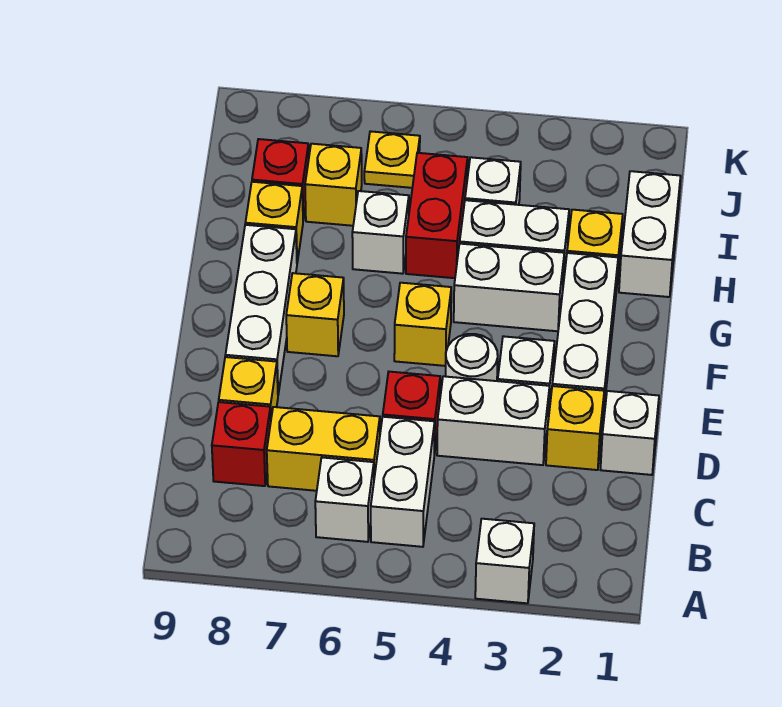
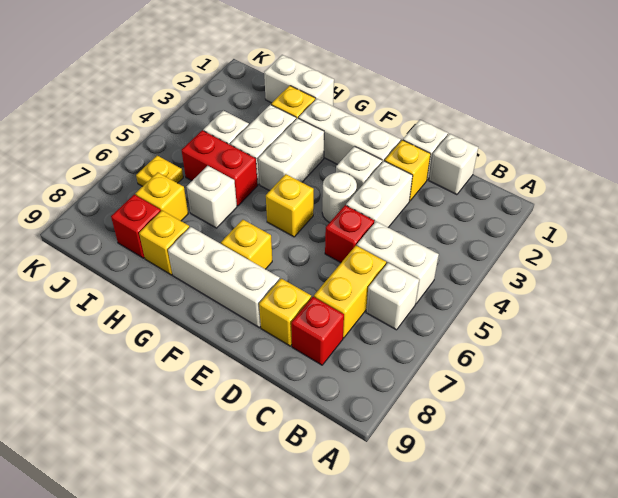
white 1x1 brick [475,519,534,603] -> white 1x1 brick moved to [429,134,478,195]

